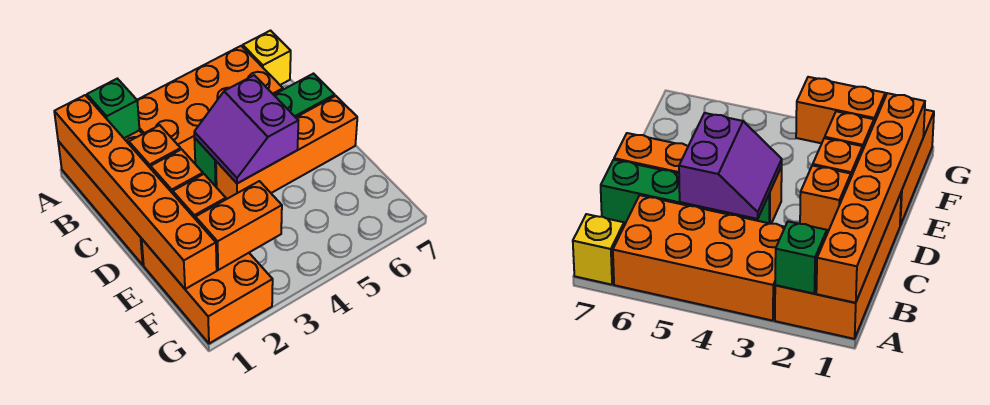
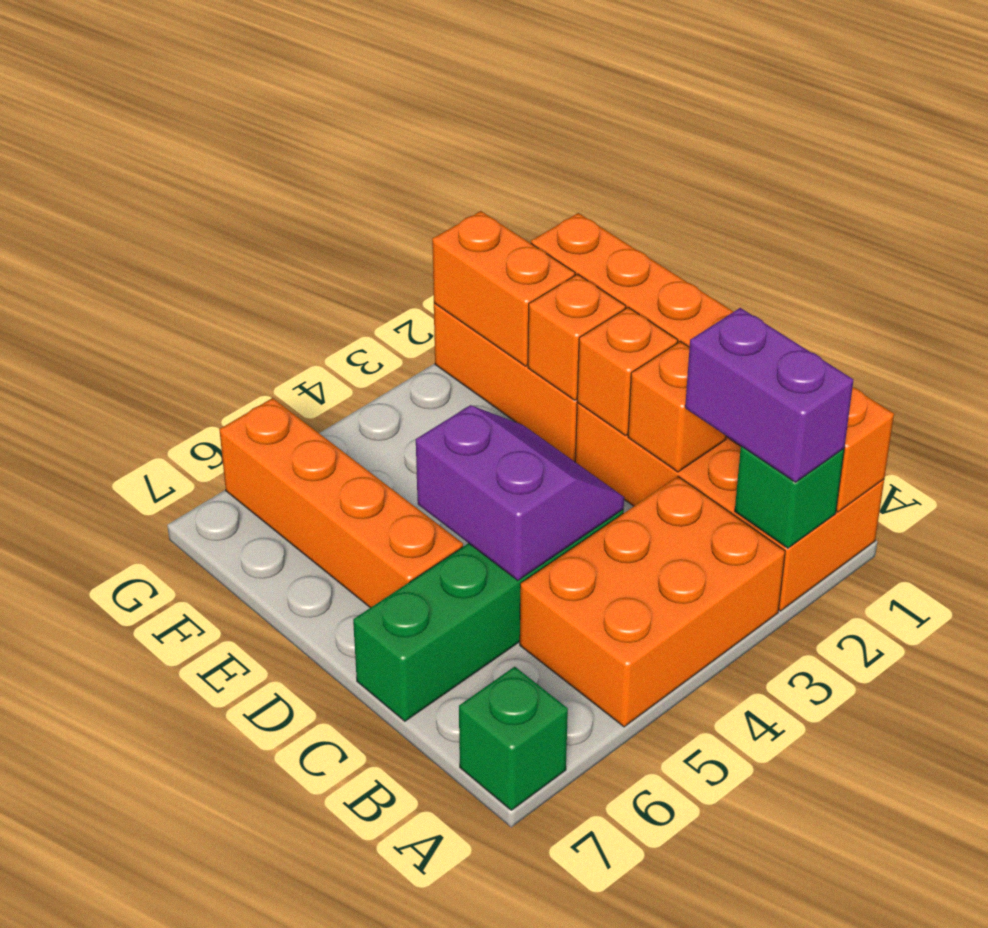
none -> purple 1x2 brick [685,308,853,482]
orange 2x4 brick [137,46,283,163] -> orange 2x3 brick [520,477,785,727]
yellow 1x1 brick [243,31,291,85] -> green 1x1 brick [459,667,568,810]
orange 1x4 brick [216,96,357,199] -> orange 1x4 brick turned to [219,398,463,608]
orange 1x2 brick [195,181,282,270] -> orange 1x2 brick turned to [432,211,575,366]

